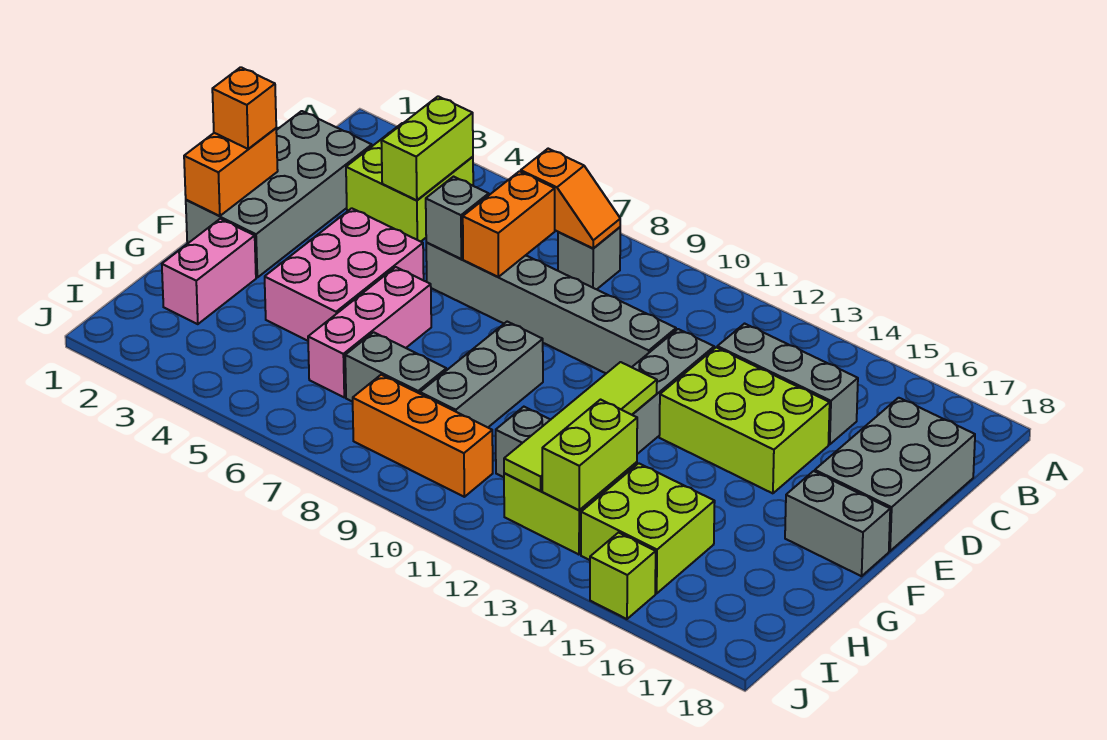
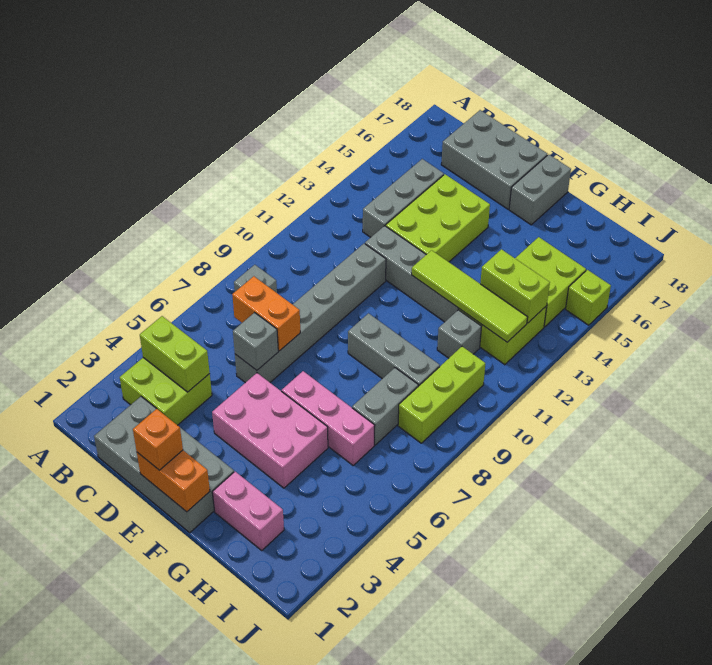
orange 1x2 slope [521,149,620,248] -> none
orange 1x3 brick [353,375,493,497] -> lime 1x3 brick [398,347,485,443]

